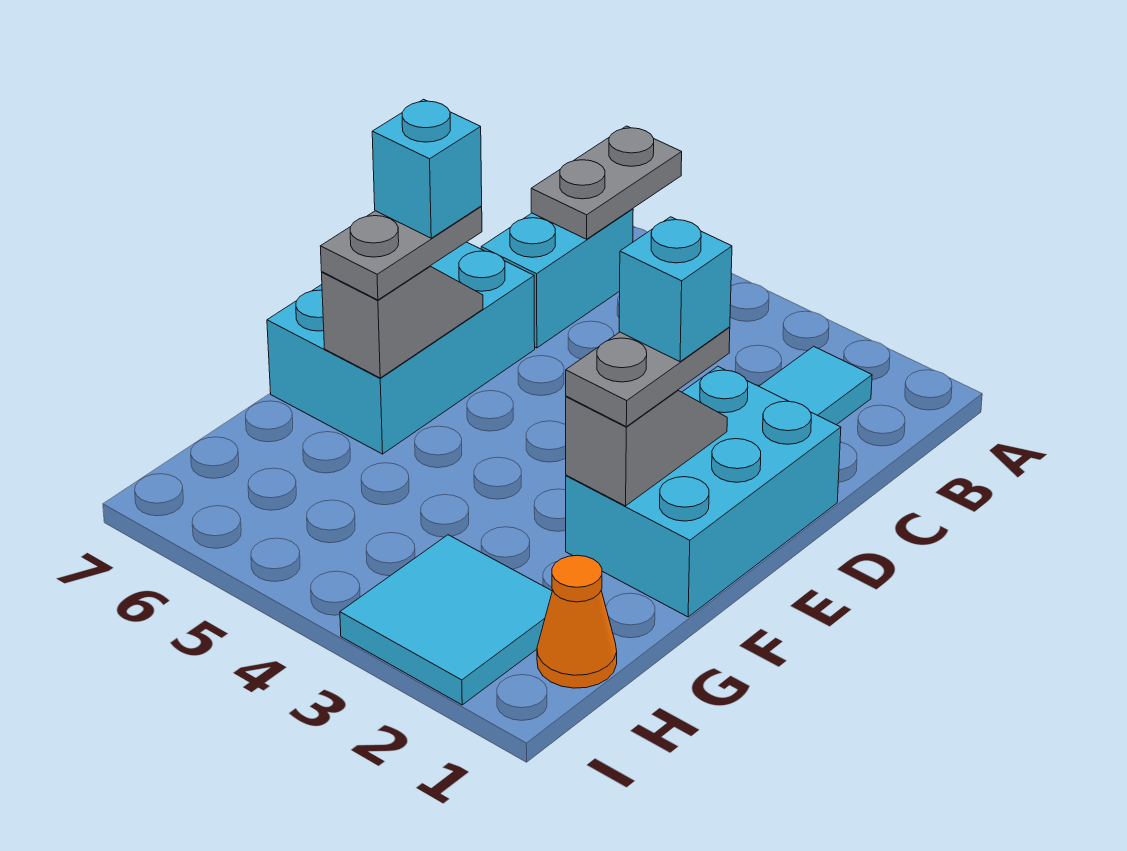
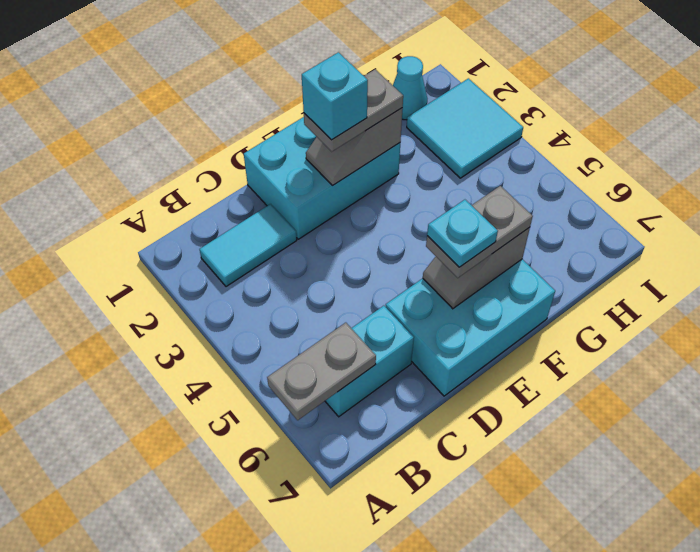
cyan 1x1 brick [372,99,482,238] -> cyan 1x1 plate [427,200,498,267]
orange 1x1 cone [537,555,617,688] -> cyan 1x1 cone [393,56,427,120]

